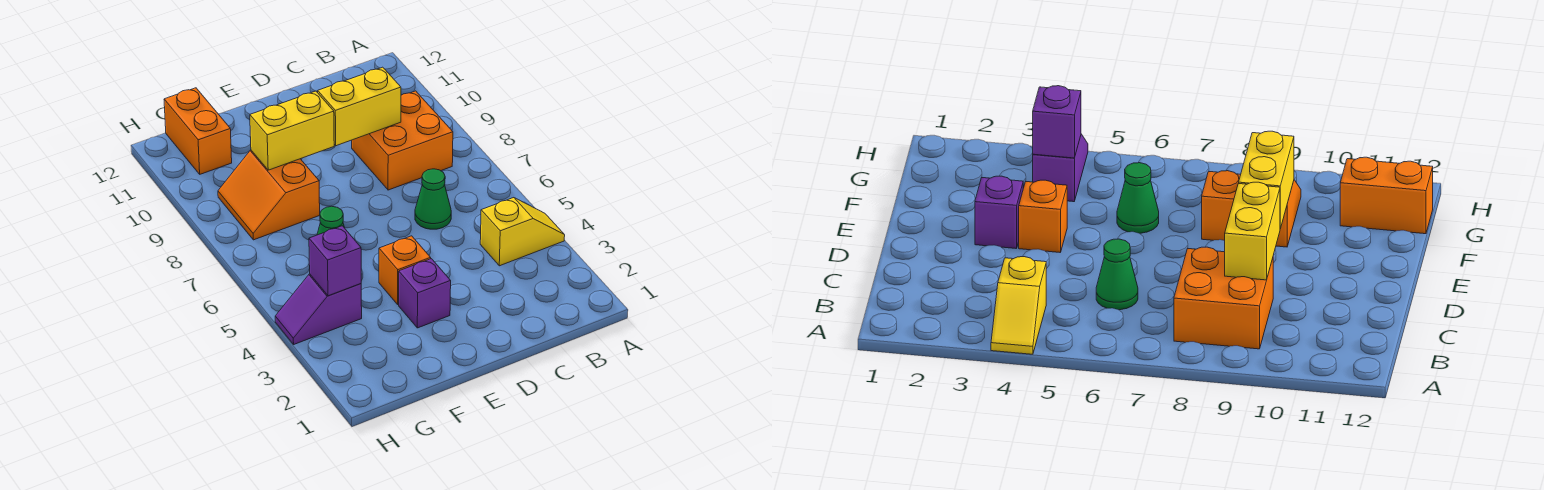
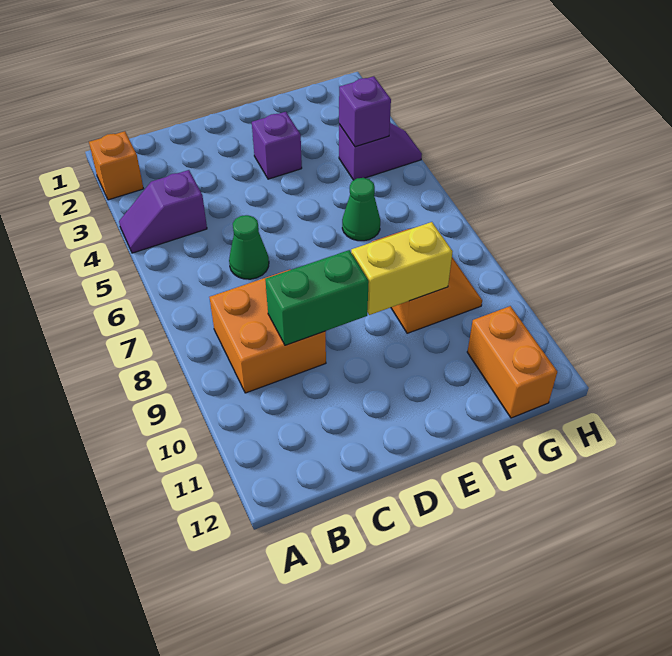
yellow 1x2 slope [480,198,565,266] -> purple 1x2 slope [119,170,207,253]
yellow 1x2 brick [318,67,401,146] -> green 1x2 brick [265,250,369,345]
orange 1x1 brick [379,236,431,305] -> orange 1x1 brick moved to [89,131,144,200]

